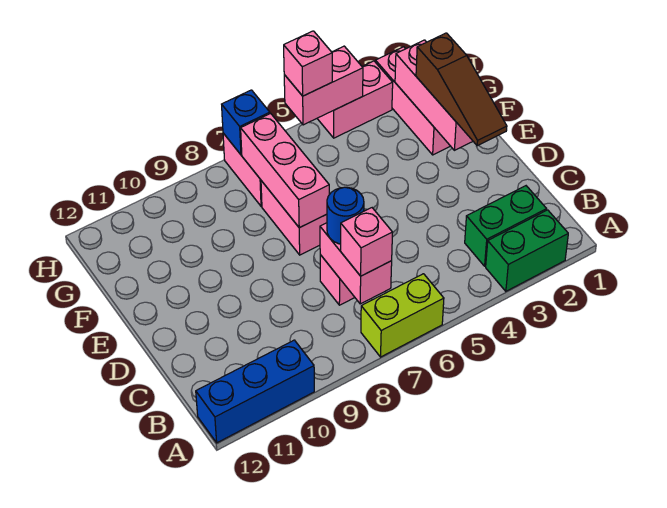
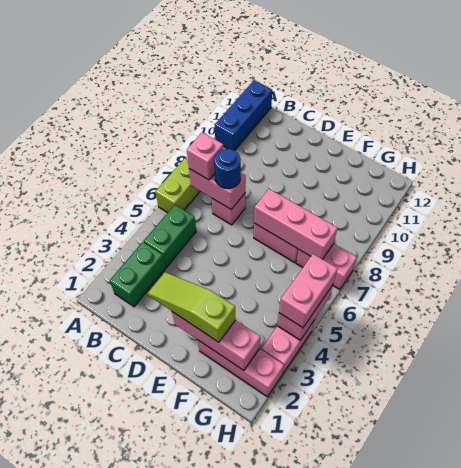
green 1x2 brick [486,210,568,291] -> green 1x2 brick moved to [144,205,196,267]
brown 1x3 slope [416,33,507,146] -> lime 1x3 slope [148,272,236,342]
pink 1x1 brick [284,31,332,96] -> pink 1x2 brick [279,254,338,328]
blue 1x1 brick [222,90,270,155] -> none

